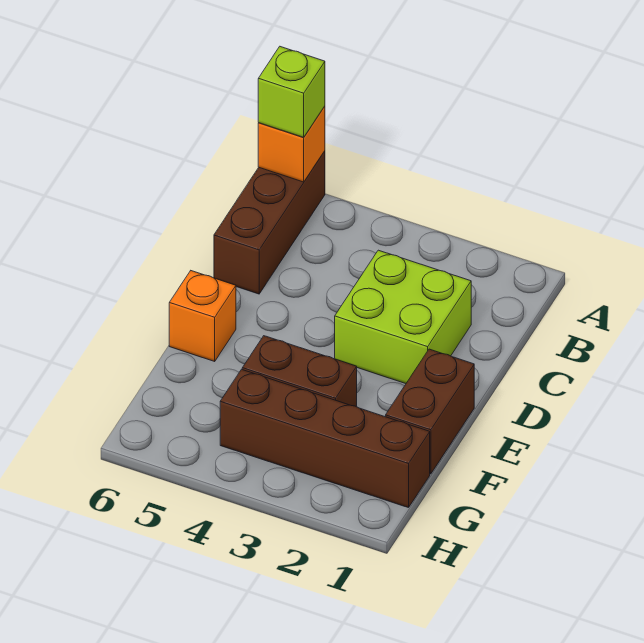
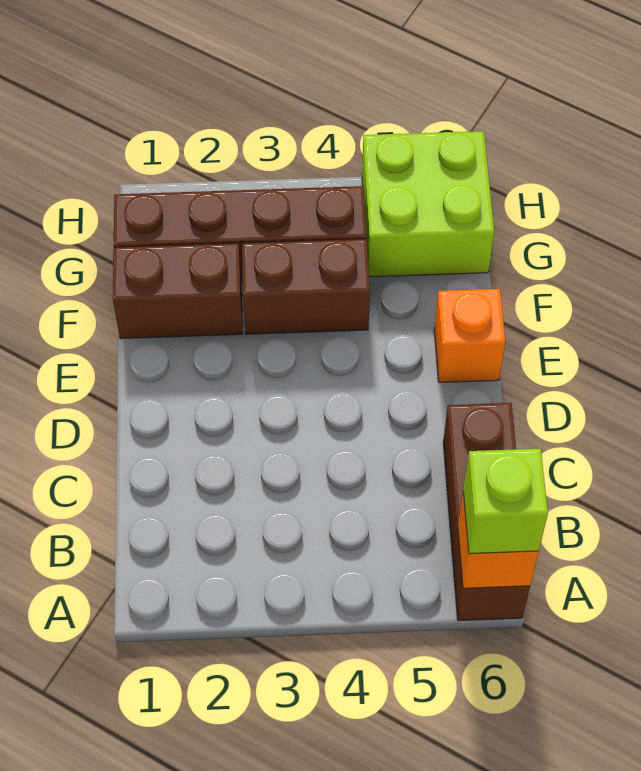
lime 2x2 brick [335,250,471,384] -> lime 2x2 brick moved to [362,131,494,277]
brown 1x2 brick [386,349,474,474] -> brown 1x2 brick turned to [113,243,243,339]

